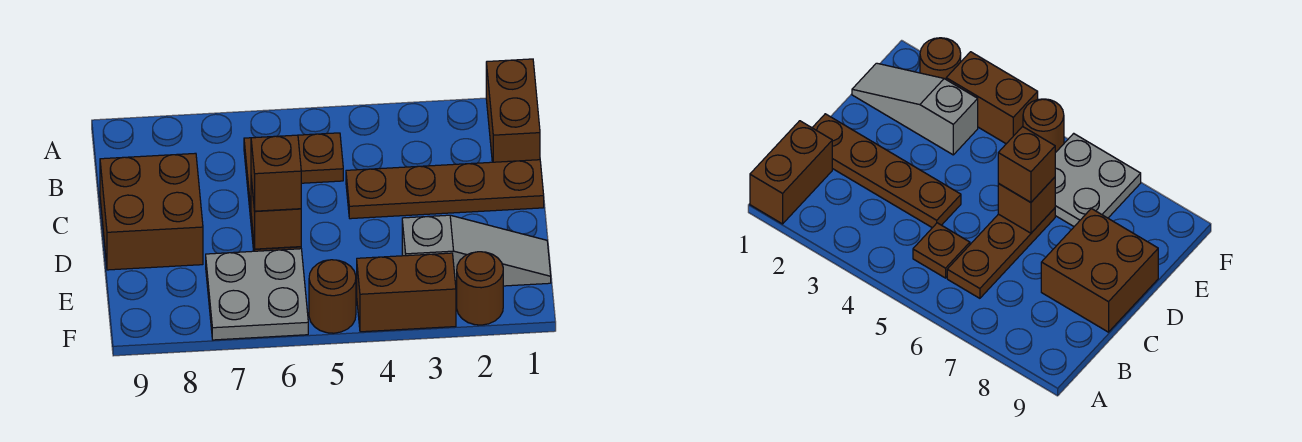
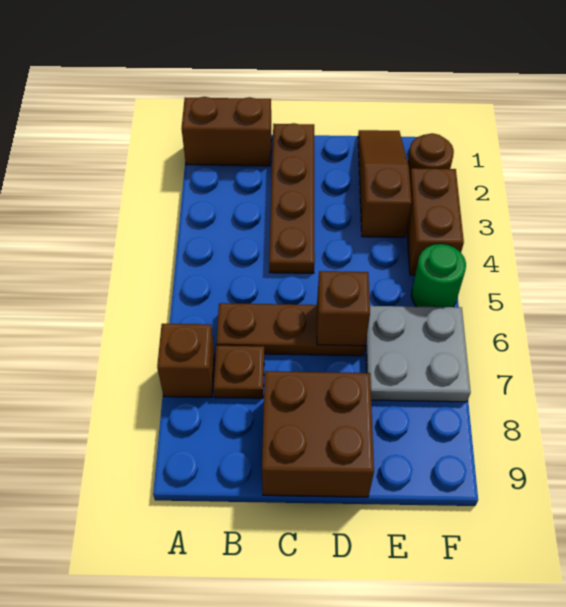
brown 1x1 plate [298,133,343,183] -> brown 1x1 plate moved to [214,346,264,398]
brown 1x1 brick [251,135,301,211] -> brown 1x1 brick moved to [157,324,215,397]
grey 1x3 slope [402,215,551,289] -> brown 1x3 slope [358,130,412,237]
brown 1x1 round brick [309,260,356,333] -> green 1x1 round brick [411,244,466,307]

